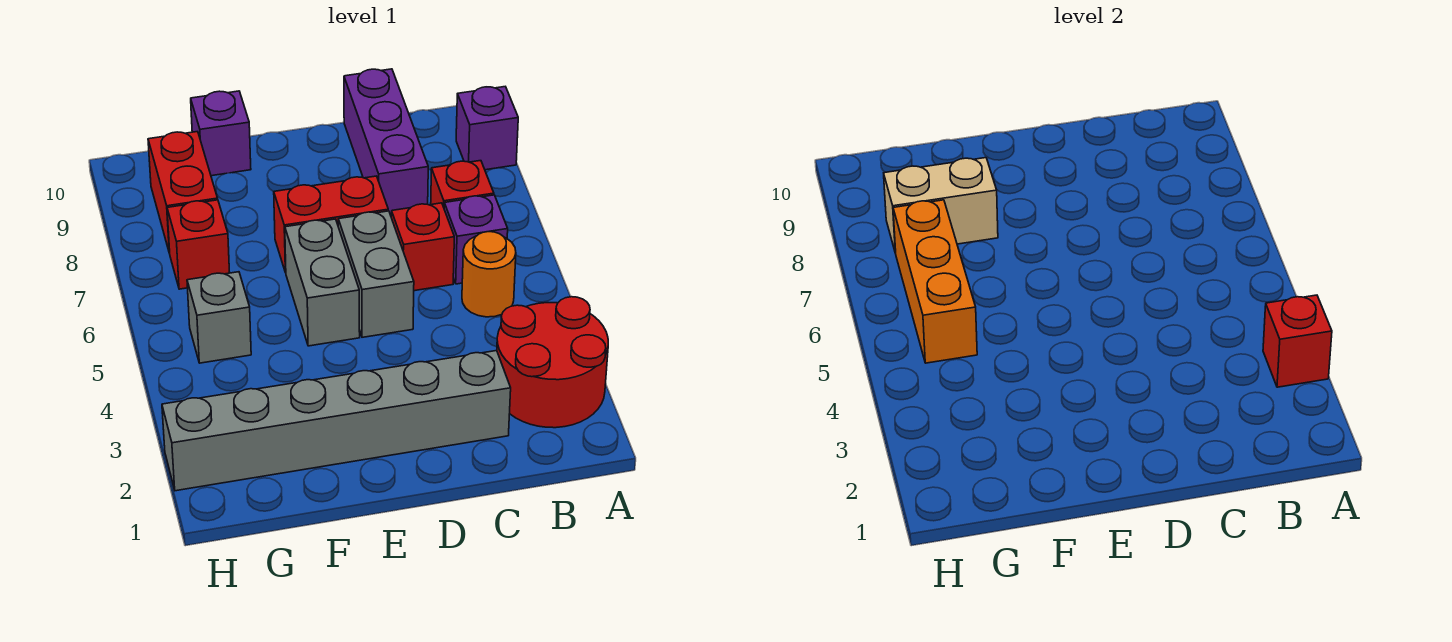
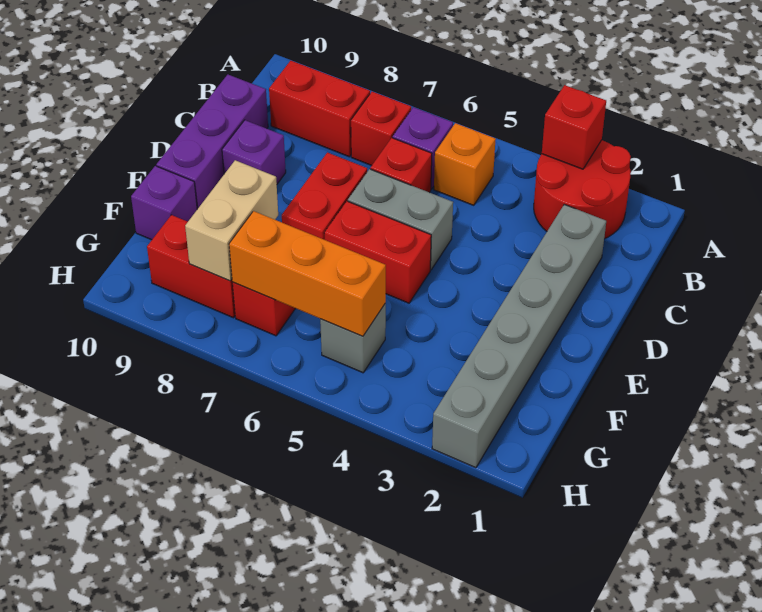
purple 1x1 brick [456,87,518,170] -> purple 1x1 brick moved to [222,120,286,184]
orange 1x1 round brick [462,232,516,317] -> orange 1x1 brick [434,123,496,205]
none -> red 1x2 brick [269,61,370,157]
purple 1x3 brick [344,69,428,216] -> purple 1x3 brick turned to [156,75,268,209]
grey 1x2 brick [285,219,360,346] -> red 1x2 brick [324,201,431,303]

